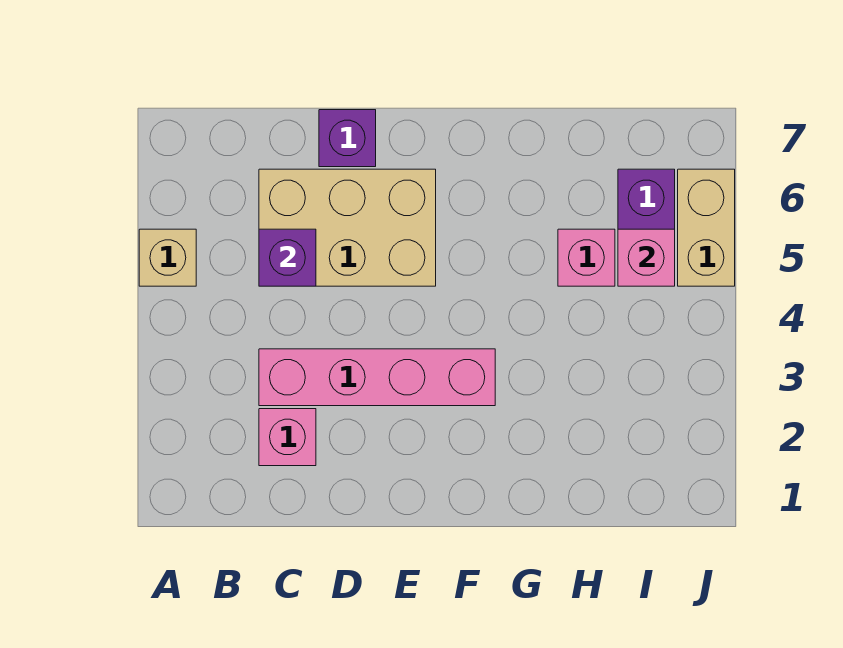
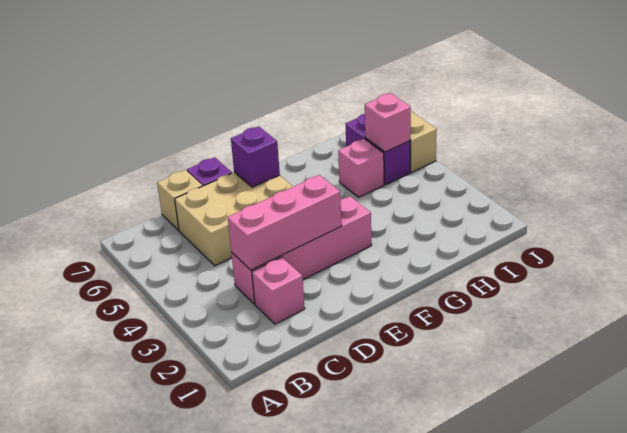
tan 1x1 brick [139,229,196,286] -> tan 1x1 brick moved to [157,170,202,230]
none -> pink 1x3 brick [228,175,342,270]
purple 1x1 brick [259,229,316,286] -> purple 1x1 brick moved to [231,126,280,187]

